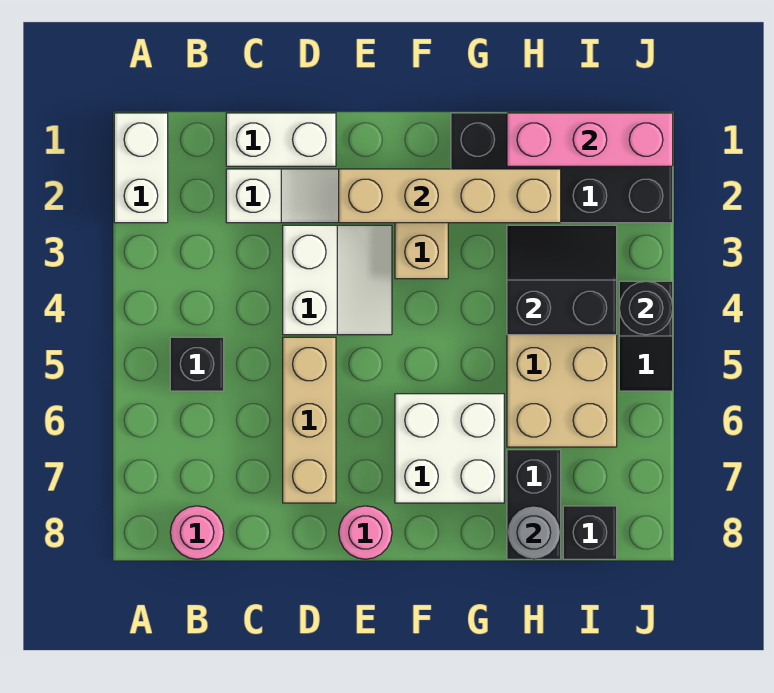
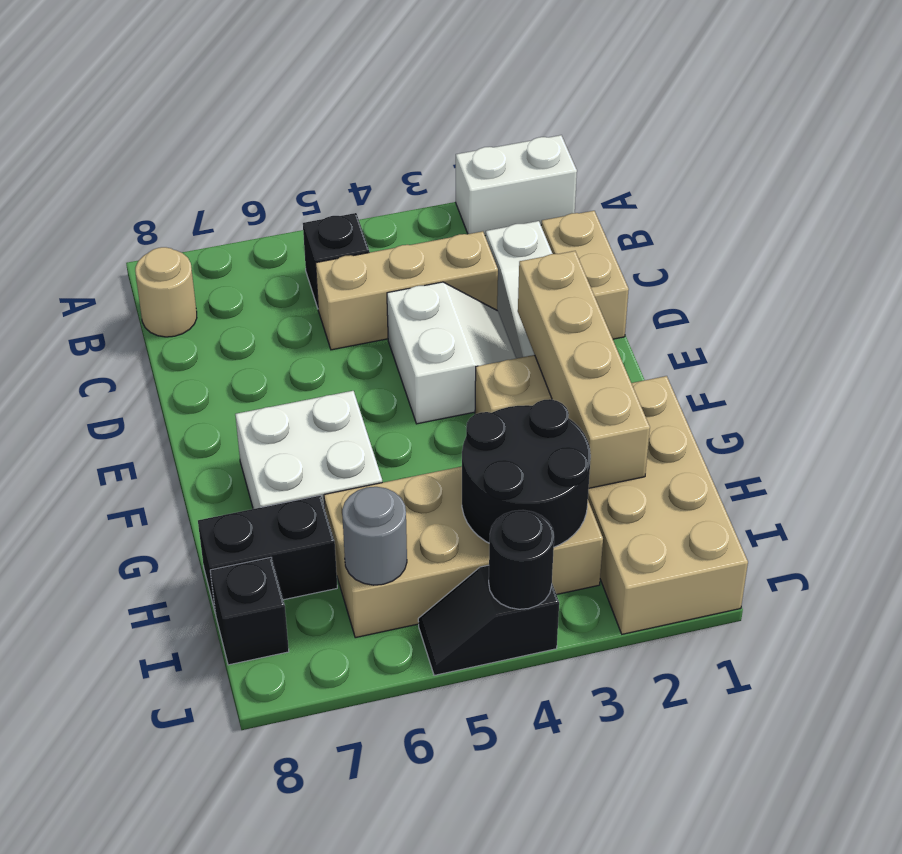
pink 1x1 round brick [170,506,224,559] -> tan 1x1 round brick [135,247,197,337]
white 1x2 brick [226,113,336,166] -> tan 1x2 brick [541,211,629,339]
white 2x2 slope [283,225,392,335] -> white 2x2 slope turned to [387,282,516,424]
tan 1x3 brick [283,337,336,503] -> tan 1x3 brick moved to [316,231,498,350]
pink 1x1 round brick [339,506,392,559] -> none
black 2x4 brick [451,113,673,223] -> tan 2x4 brick [588,376,748,634]
pink 1x3 brick [507,113,673,166] -> none
black 2x2 slope [507,225,617,335] -> black 2x2 round brick [462,399,591,547]
grey 1x1 round brick [507,506,561,559] -> grey 1x1 round brick moved to [342,487,407,585]

